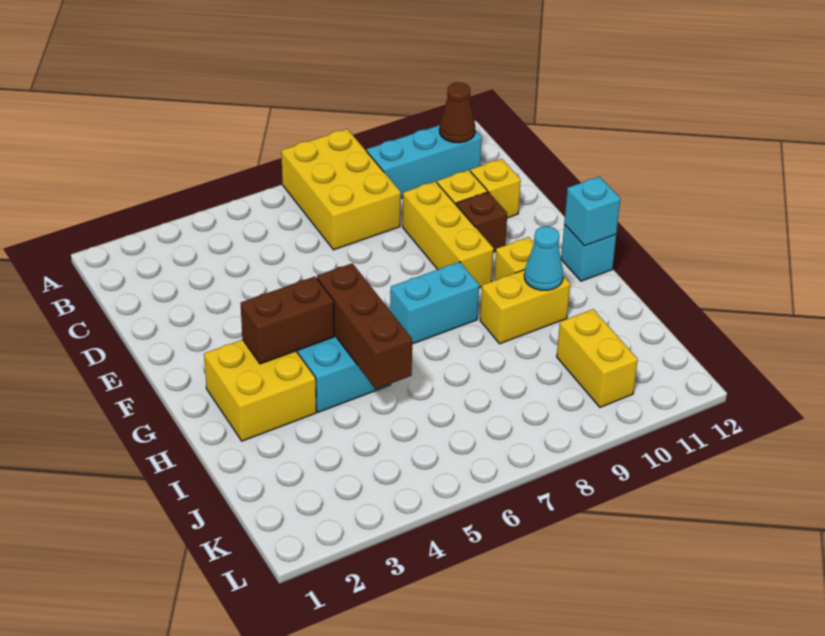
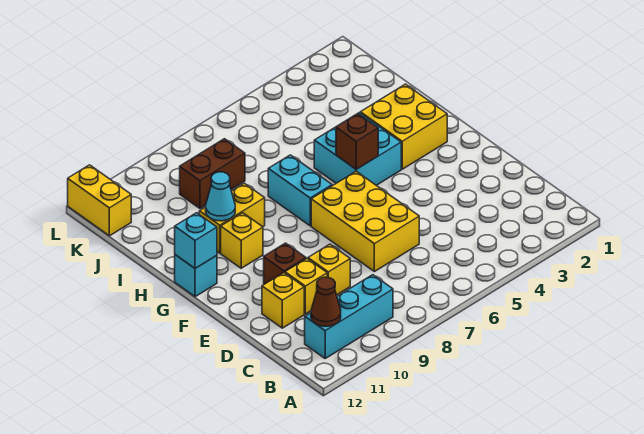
yellow 2x3 brick [281,129,401,250] -> yellow 2x3 brick moved to [311,171,419,272]
yellow 1x3 brick [403,181,494,288] -> yellow 1x1 brick [308,244,350,295]
brown 1x2 brick [241,277,334,364] -> brown 1x2 brick moved to [180,139,245,208]
brown 1x3 brick [317,263,412,389] -> brown 1x1 brick [336,114,378,169]
cyan 1x2 brick [390,262,479,344] -> cyan 1x2 brick turned to [268,155,332,226]
yellow 1x2 brick [557,309,638,407] -> yellow 1x2 brick moved to [68,165,131,236]

